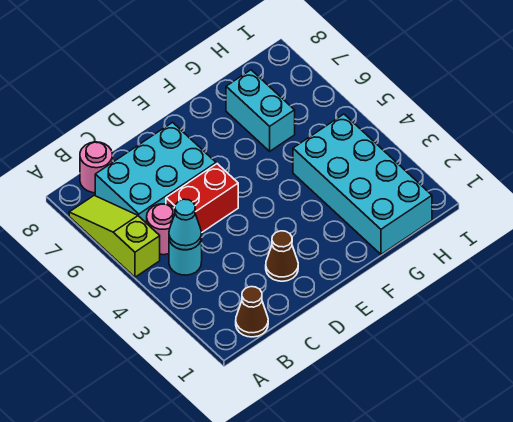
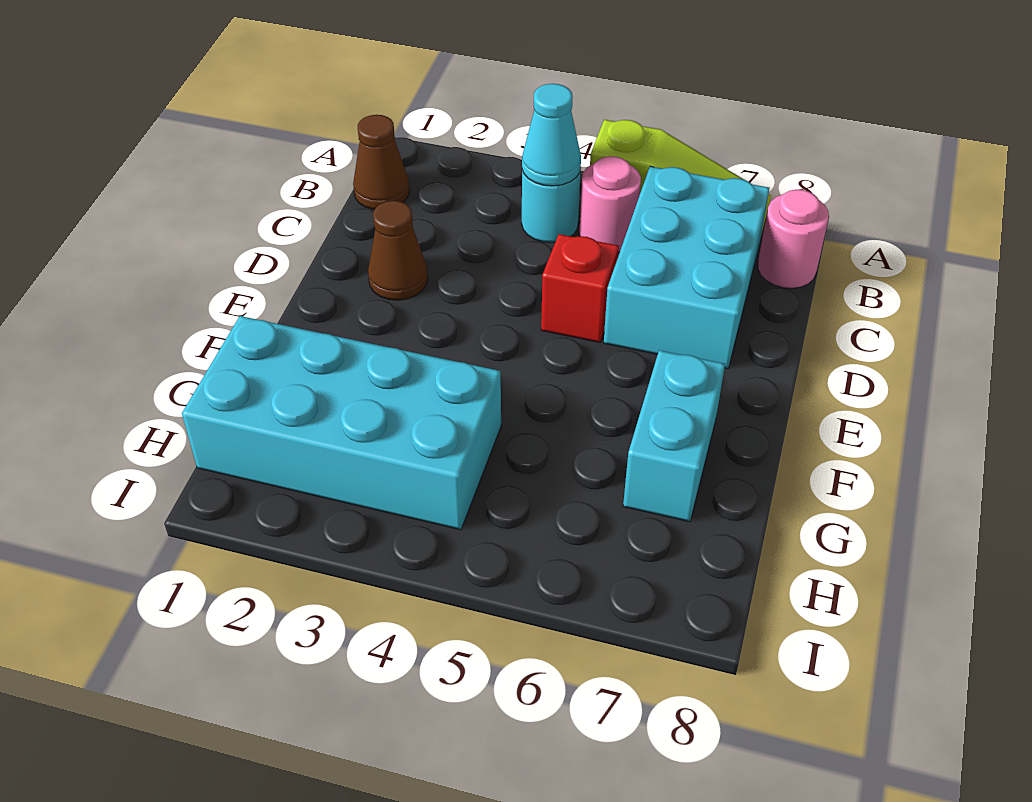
red 1x2 brick [166,164,238,232] -> red 1x1 brick [541,234,619,342]
cyan 1x2 brick [226,70,295,151] -> cyan 1x2 brick turned to [623,350,725,522]

